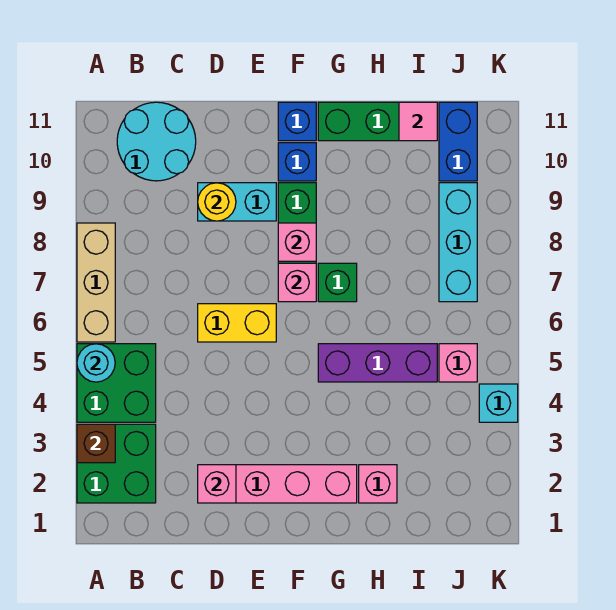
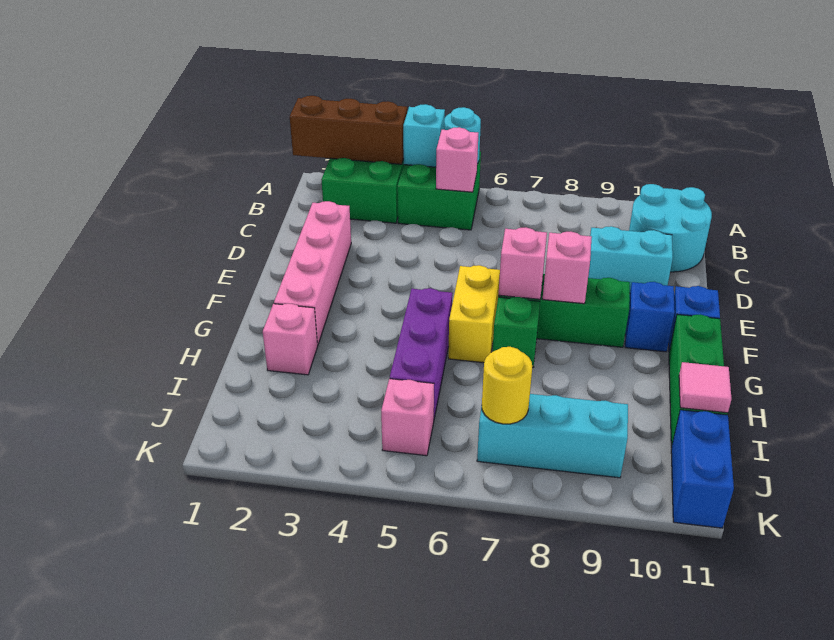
brown 1x1 brick [77,424,115,463] -> brown 1x3 brick [290,96,407,164]
tan 1x3 brick [77,223,115,342] -> none
pink 1x1 brick [198,465,236,503] -> pink 1x1 brick moved to [436,127,478,192]
yellow 1x2 brick [198,304,276,342] -> yellow 1x2 brick moved to [448,265,500,363]
cyan 1x2 brick [198,183,276,221] -> cyan 1x2 brick turned to [588,226,673,291]
yellow 1x1 round brick [198,183,236,221] -> yellow 1x1 round brick moved to [482,347,532,424]
blue 1x2 brick [439,102,477,181] -> blue 1x2 brick turned to [671,410,734,528]
cyan 1x1 brick [479,384,518,422] -> cyan 1x1 brick moved to [403,104,445,167]

